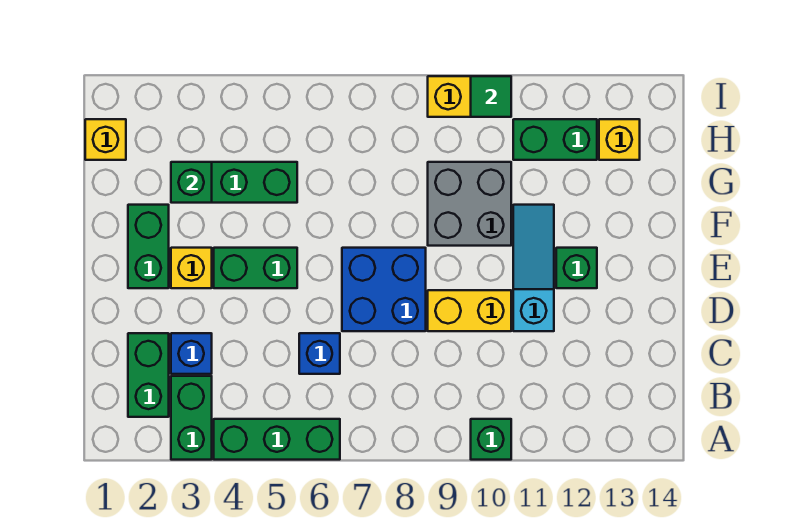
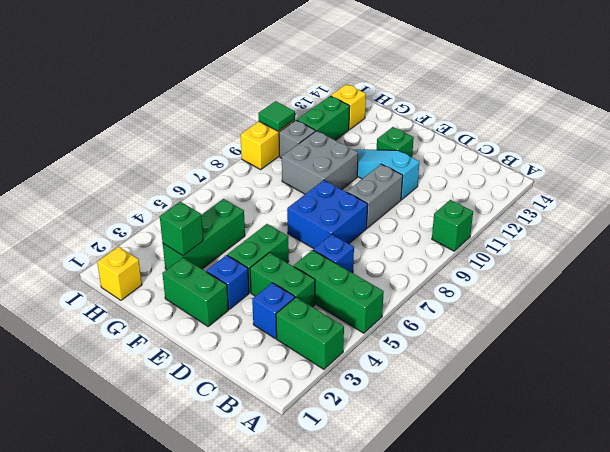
green 1x3 brick [214,419,340,460] -> green 1x3 brick turned to [294,250,384,333]
green 1x2 brick [128,333,169,417] -> green 1x2 brick moved to [250,253,315,307]
yellow 1x2 brick [428,290,511,331] -> grey 1x2 brick [347,164,403,228]
yellow 1x1 brick [171,248,212,288] -> blue 1x1 brick [206,255,249,309]
none -> grey 1x1 brick [279,120,316,158]

